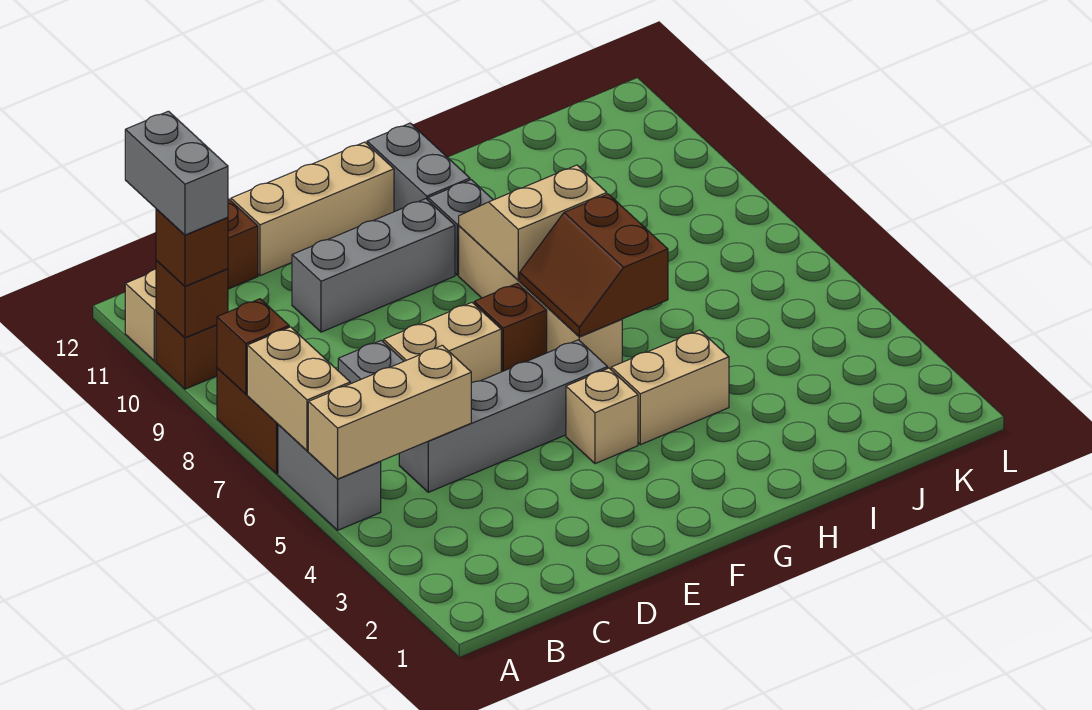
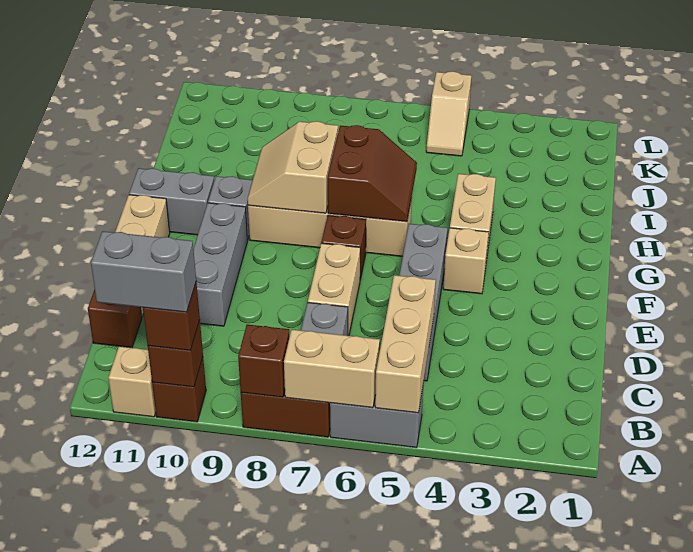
brown 2x2 slope [520,194,668,337] -> brown 2x2 slope turned to [328,125,417,222]
none -> tan 1x2 slope [426,71,471,156]

